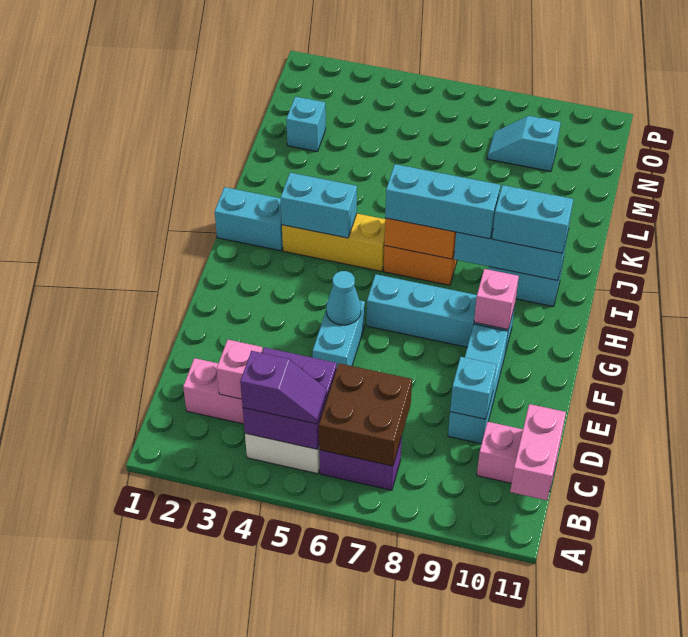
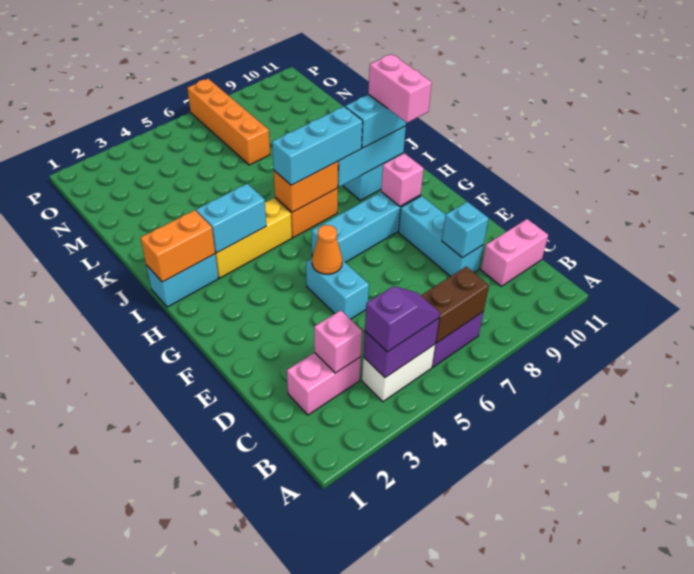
purple 2x2 brick [243,347,337,449] -> purple 1x2 brick [363,318,439,378]
brown 2x2 brick [319,363,412,466] -> brown 1x2 brick [421,266,489,343]
pink 1x2 brick [510,404,566,500] -> pink 1x2 brick moved to [368,54,432,123]
cyan 1x1 cone [326,271,361,325] -> orange 1x1 cone [312,225,342,274]
none -> orange 1x2 brick [140,210,215,282]
cyan 1x1 brick [286,97,326,152] -> none
none -> orange 1x4 brick [187,79,270,165]
cyan 1x2 slope [488,116,561,171] -> none

